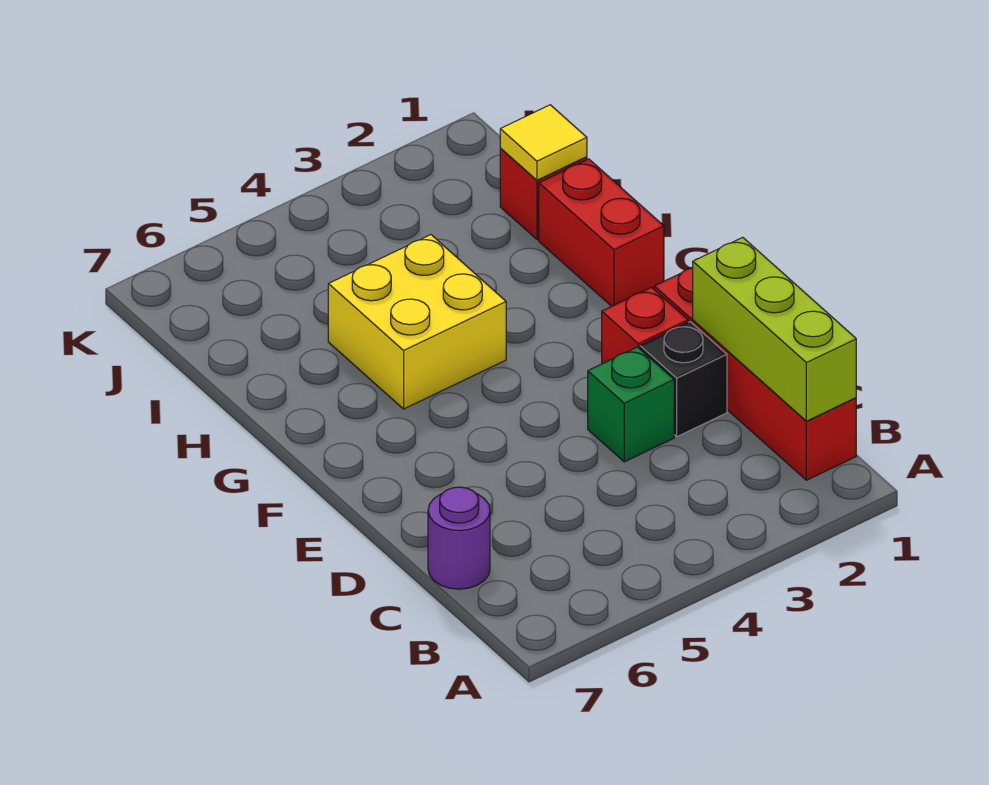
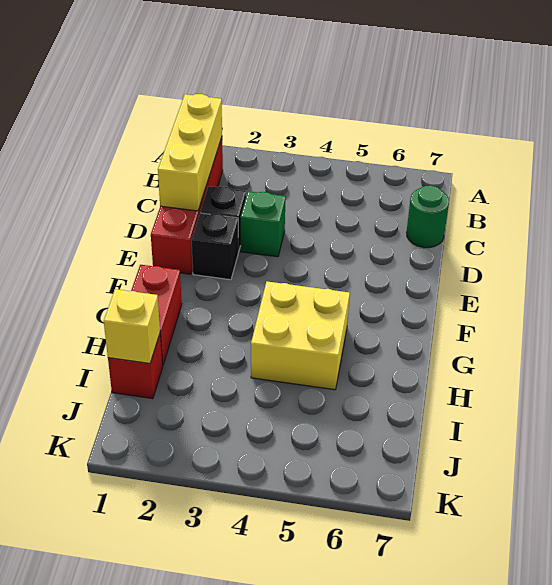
lime 1x3 brick [693,237,856,421] -> yellow 1x3 brick [158,94,222,211]
purple 1x1 round brick [428,487,490,589] -> green 1x1 round brick [407,185,449,248]
red 1x1 brick [602,287,688,364] -> black 1x1 brick [192,213,238,280]
yellow 1x1 tile [500,105,587,180] -> yellow 1x1 brick [104,289,160,363]

